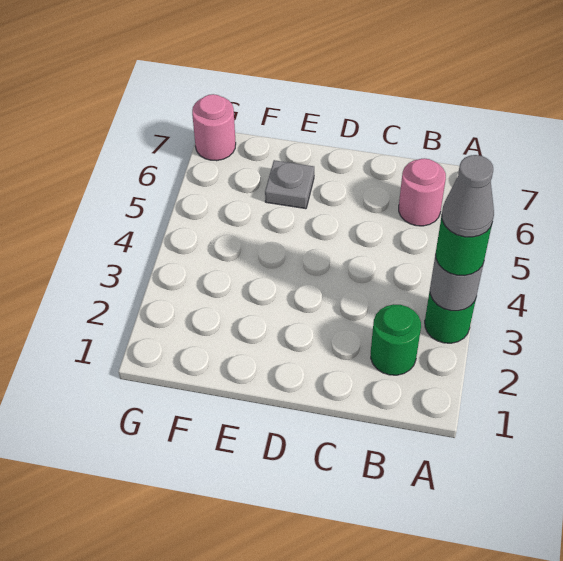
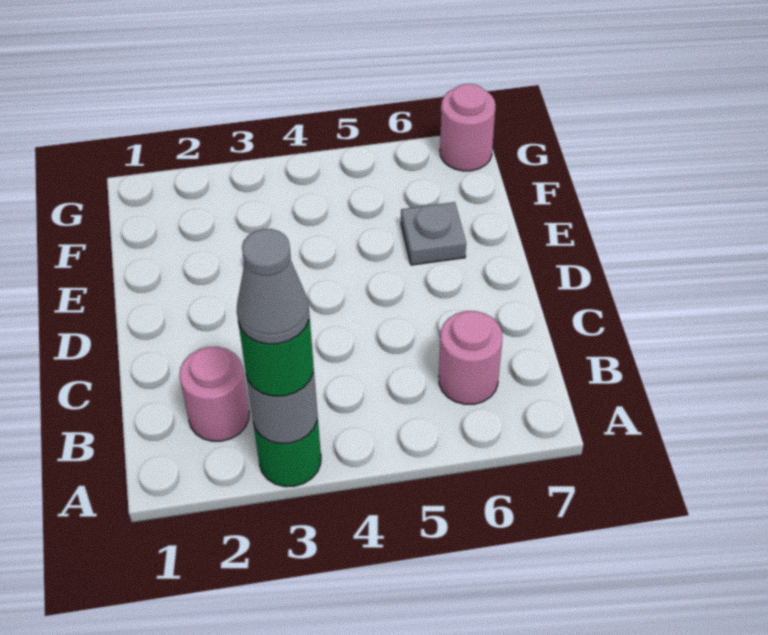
green 1x1 round brick [371,304,421,375] -> pink 1x1 round brick [179,347,249,441]

